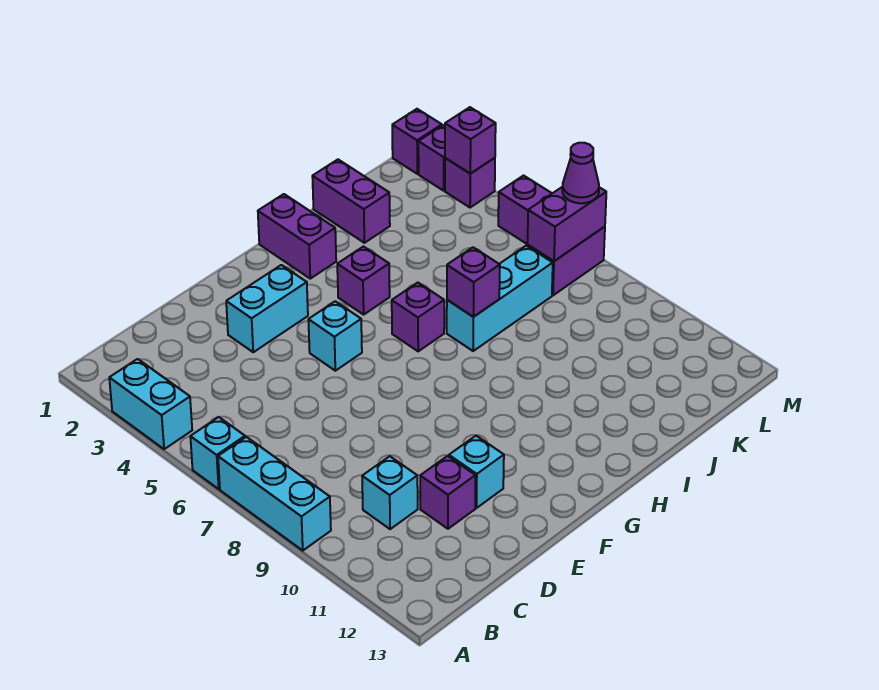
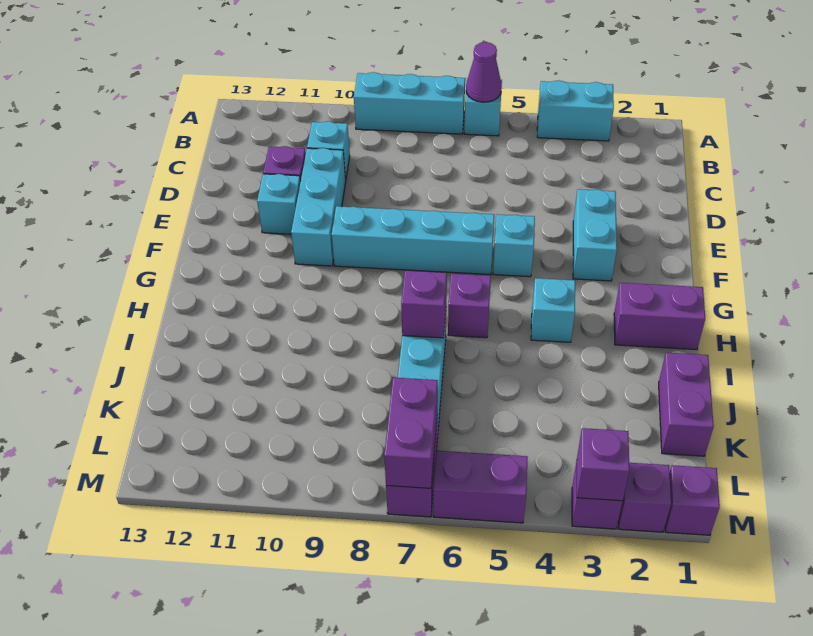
none -> cyan 1x3 brick [291,148,346,266]
none -> cyan 1x4 brick [332,206,494,275]
purple 1x1 brick [337,247,390,315] -> cyan 1x1 brick [531,278,575,342]
purple 1x2 brick [312,160,390,243] -> purple 1x2 brick turned to [659,353,714,456]
purple 1x1 cone [562,143,599,203] -> purple 1x1 cone moved to [466,42,502,102]

